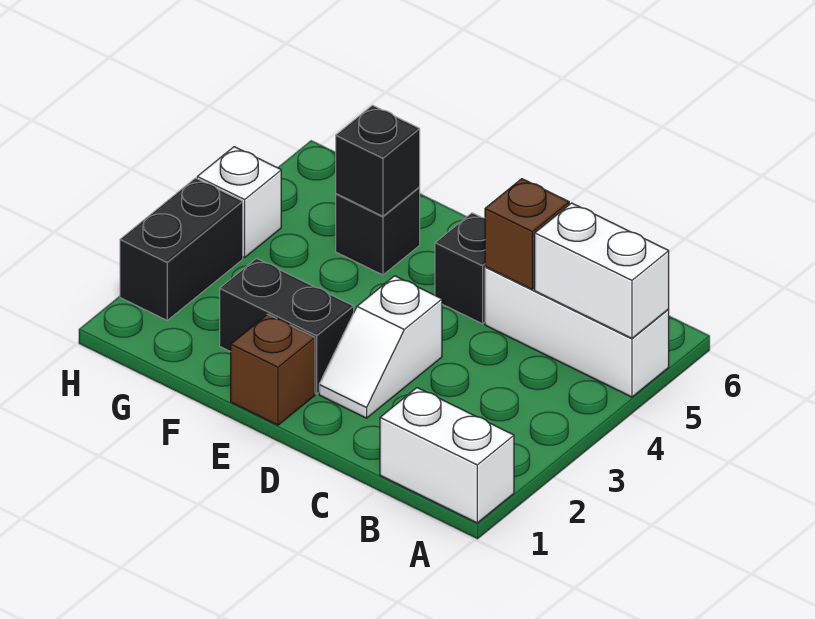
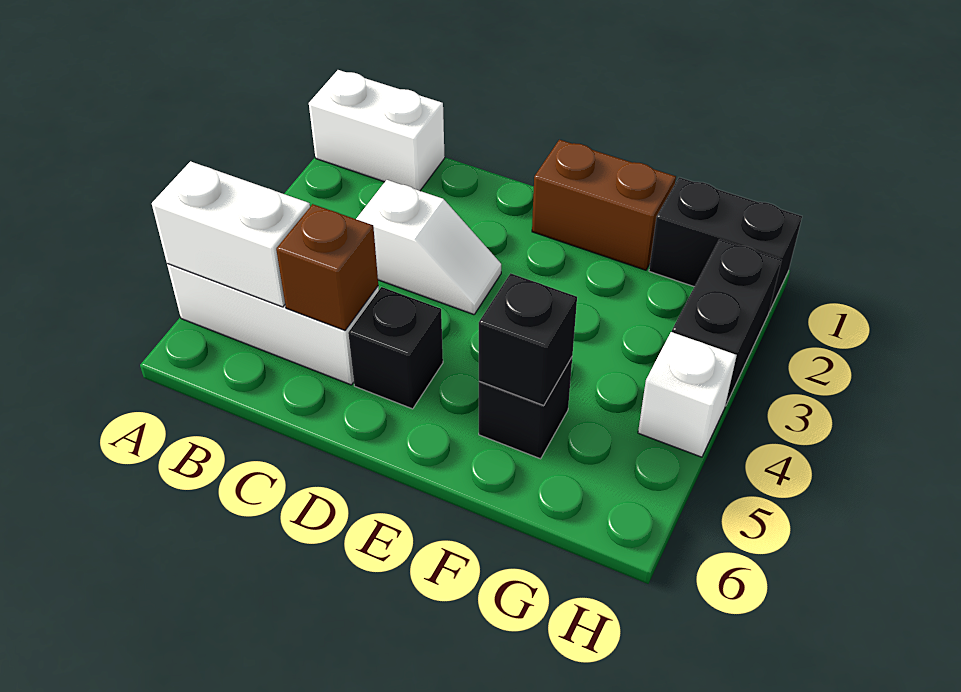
white 1x2 slope [319,276,442,418] -> white 1x2 slope turned to [356,180,501,315]
brown 1x1 brick [231,314,315,425] -> brown 1x2 brick [532,140,676,270]
black 1x2 brick [220,258,354,394] -> black 1x2 brick moved to [649,177,802,312]

